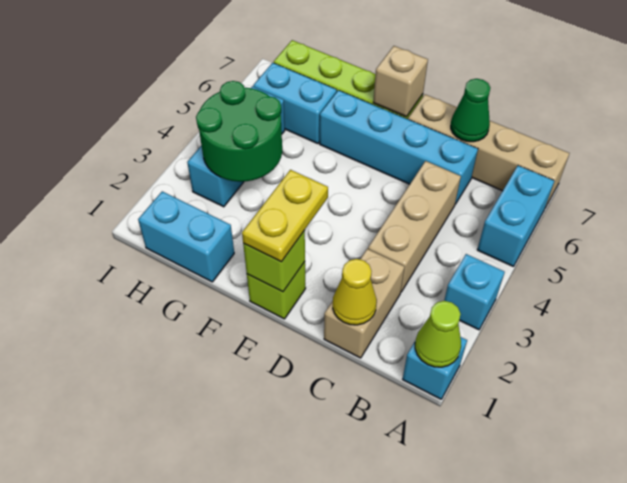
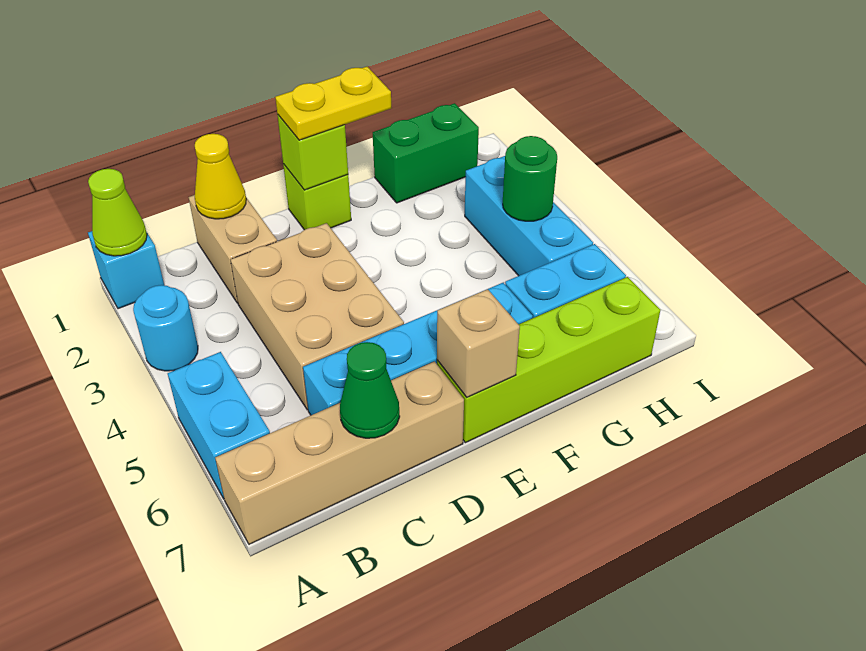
cyan 1x1 brick [444,254,505,330] -> cyan 1x1 round brick [133,285,198,371]
tan 1x3 brick [368,161,461,292] -> tan 2x3 brick [231,223,404,410]
yellow 1x2 plate [242,170,328,262] -> yellow 1x2 plate turned to [275,67,391,140]
cyan 1x2 brick [138,191,234,282] -> green 1x2 brick [373,103,479,203]
green 2x2 round brick [196,81,282,182] -> green 1x1 round brick [503,136,557,221]

